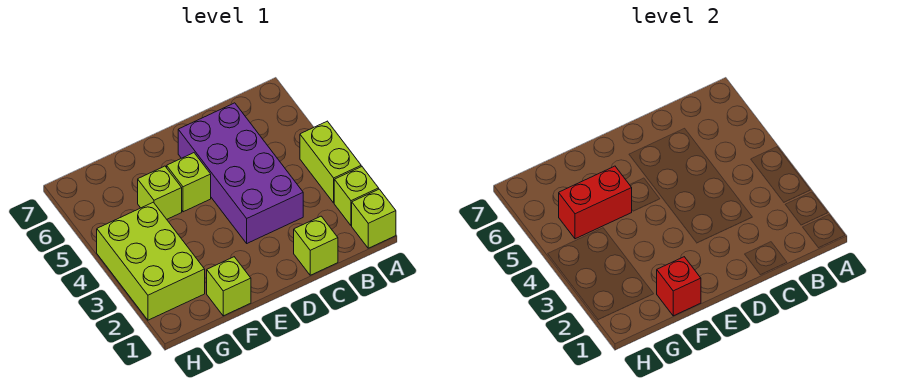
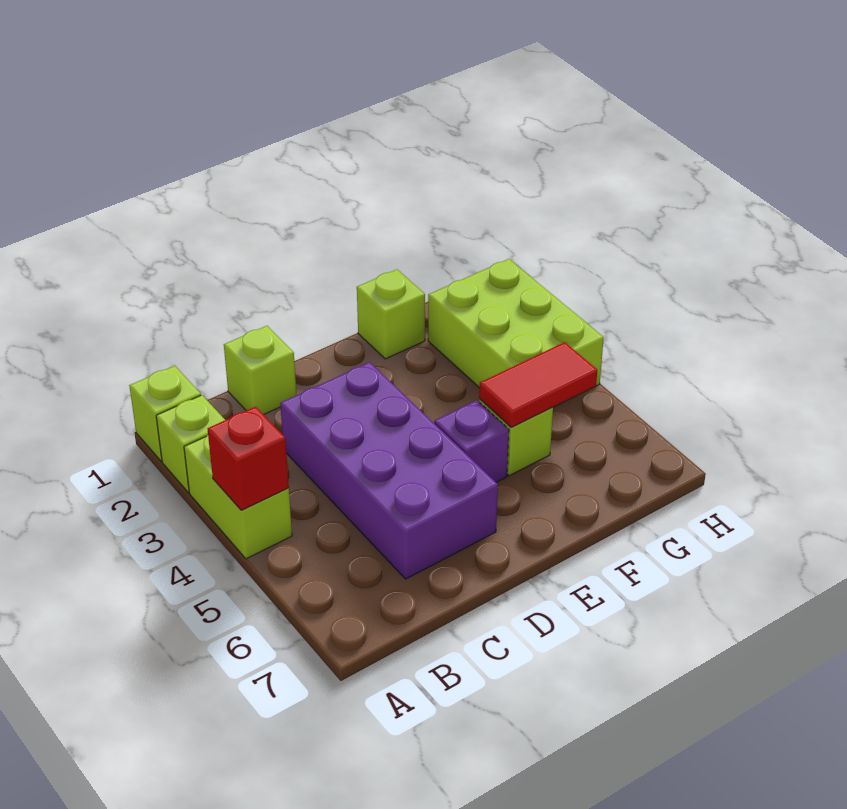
lime 1x1 brick [167,153,211,212] -> purple 1x1 brick [434,400,509,482]
red 1x1 brick [657,257,701,316] -> red 1x1 brick moved to [208,407,289,510]
red 1x2 brick [559,166,632,239] -> red 1x2 tile [479,342,597,427]

